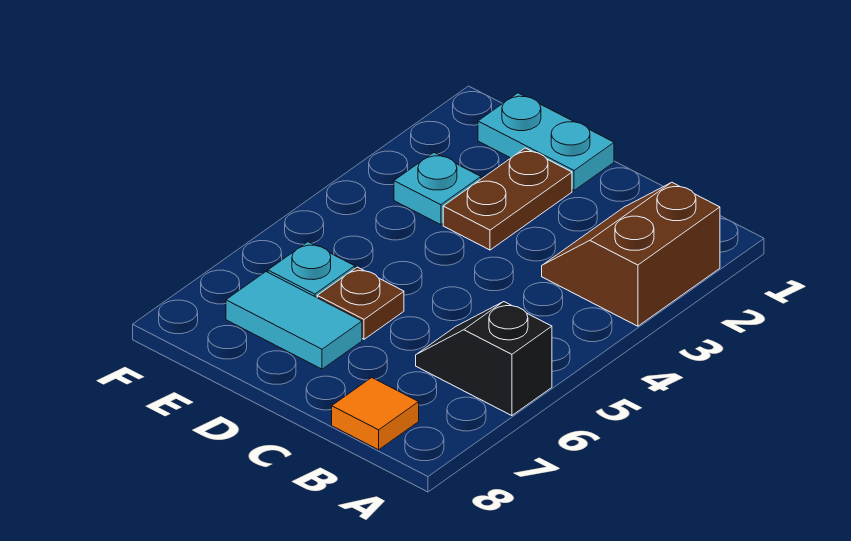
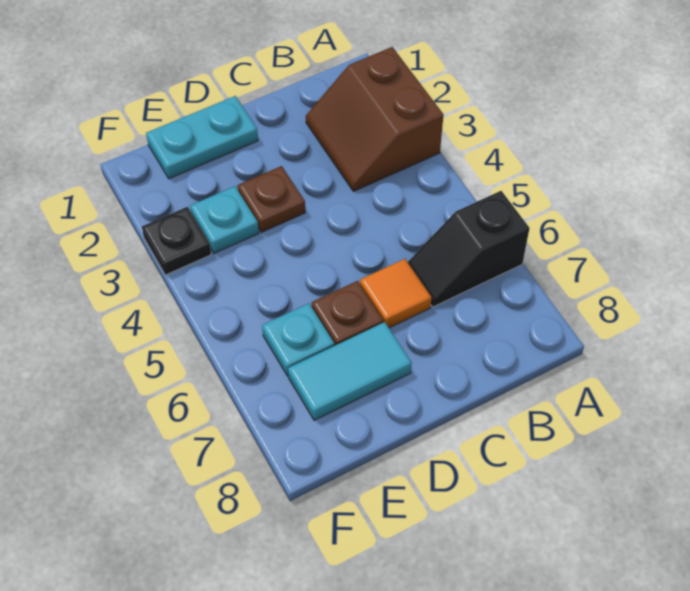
orange 1x1 tile [332,378,419,450] -> orange 1x1 tile moved to [360,259,432,328]
brown 1x2 plate [443,148,572,250] -> brown 1x1 plate [238,166,305,232]
none -> black 1x1 plate [142,207,211,275]

